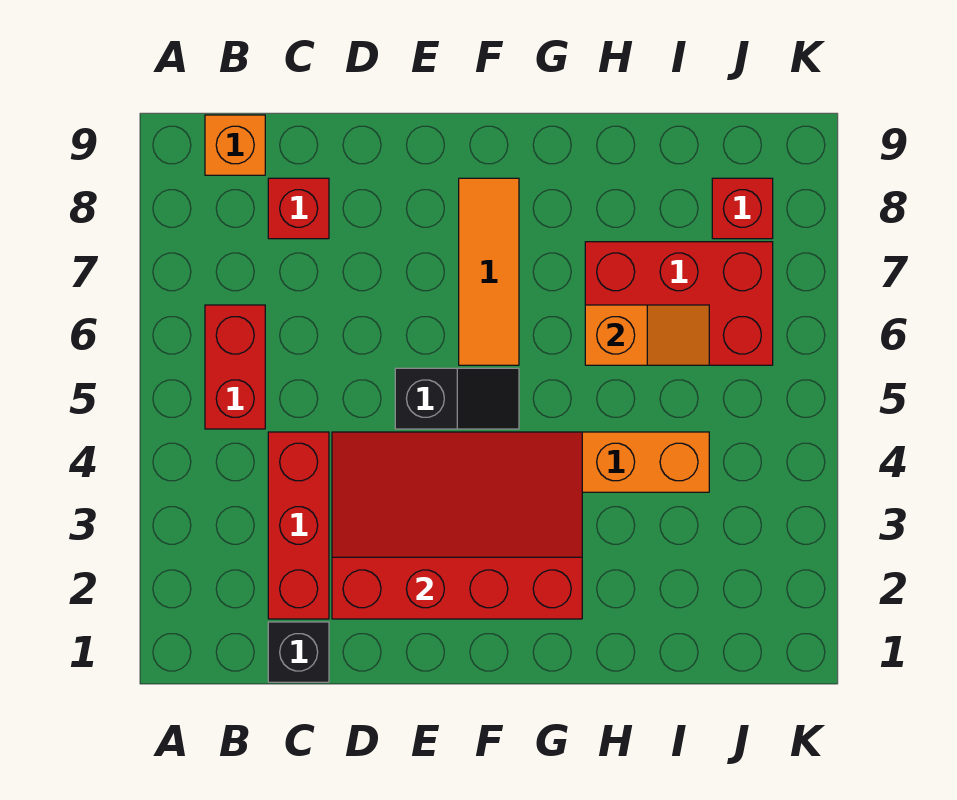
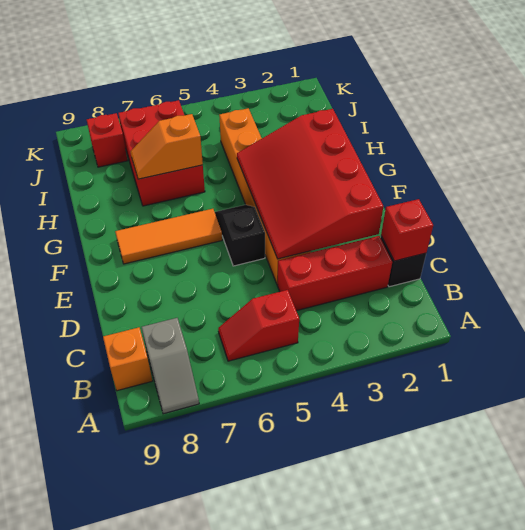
none -> grey 1x2 slope [142,318,199,414]
red 1x2 brick [205,305,265,429] -> red 1x2 slope [218,290,299,361]
red 1x1 brick [268,178,329,239] -> red 1x1 brick moved to [381,199,433,261]
orange 1x2 slope [585,305,709,365] -> orange 1x2 slope turned to [131,114,203,179]

